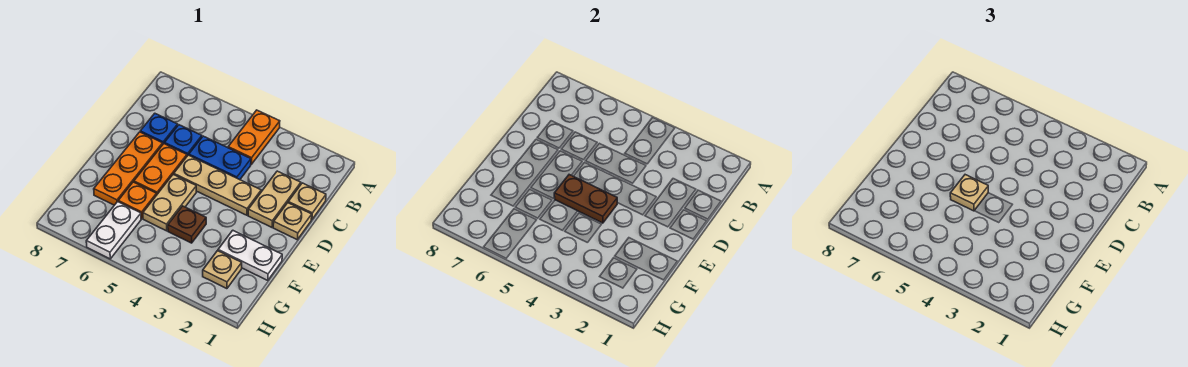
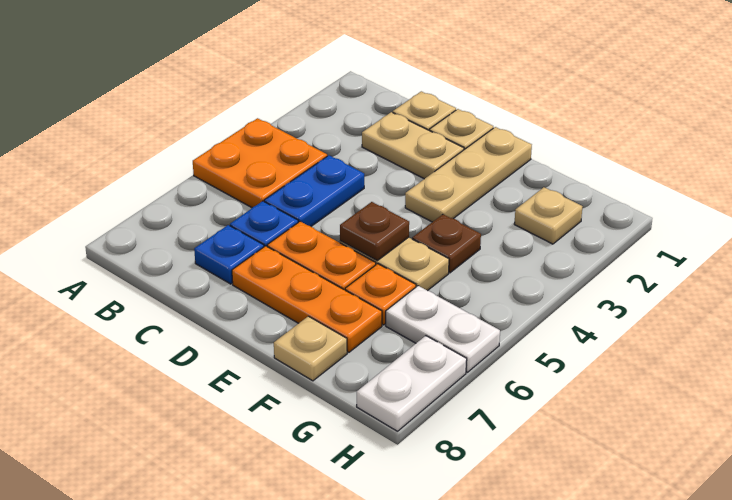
orange 1x2 plate [228,110,280,164] -> orange 2x2 plate [193,118,327,208]
tan 1x3 plate [174,155,261,215] -> tan 1x3 plate moved to [405,127,532,222]
brown 1x2 plate [554,175,617,223] -> brown 1x1 plate [340,202,409,260]
tan 1x1 plate [950,175,988,211] -> tan 1x1 plate moved to [274,316,347,381]
white 1x2 plate [218,230,282,281] -> white 1x2 plate moved to [357,336,467,431]

